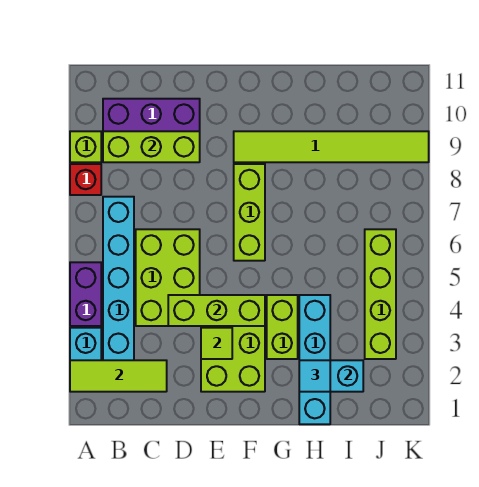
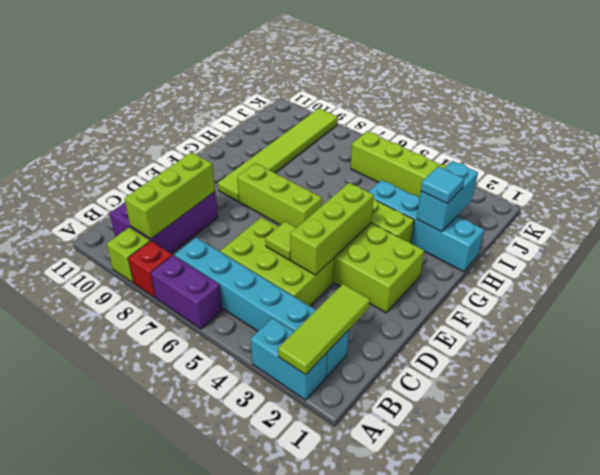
purple 1x2 brick [70,262,101,326] -> purple 1x2 brick moved to [151,255,223,329]
lime 1x1 tile [201,328,232,359] -> lime 1x1 tile moved to [265,221,296,260]

